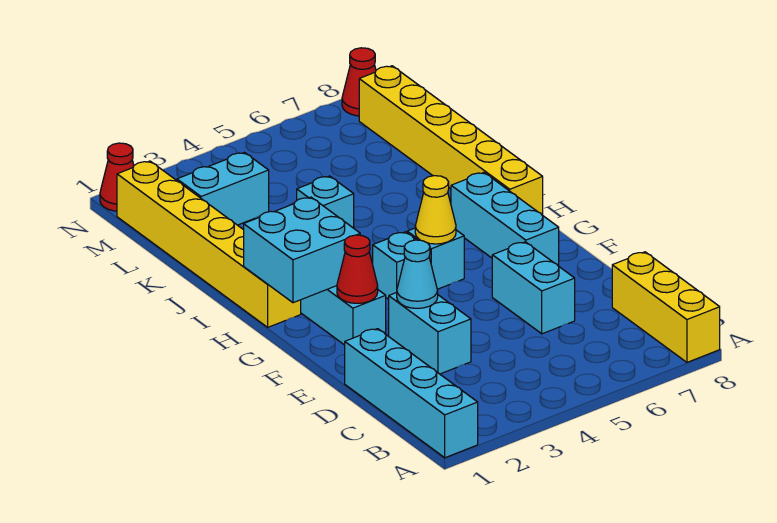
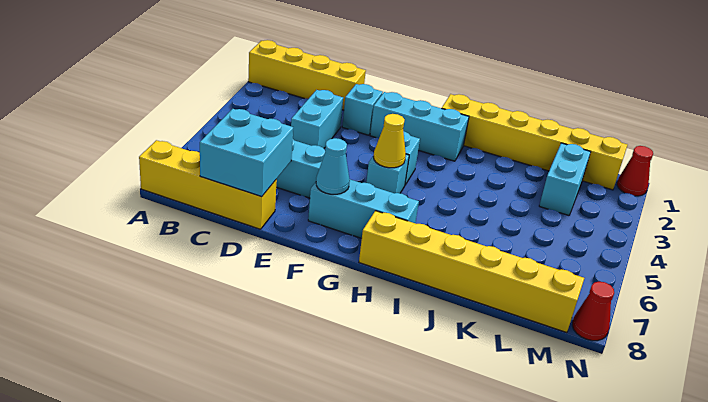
cyan 1x4 brick [345,329,478,458] -> yellow 1x4 brick [248,40,366,110]
yellow 1x3 brick [612,252,720,362] -> yellow 1x4 brick [139,140,277,229]
cyan 1x2 brick [389,292,471,374] -> cyan 1x2 brick turned to [291,90,343,148]
cyan 1x1 cone [397,240,438,308] -> cyan 1x1 cone moved to [316,138,350,194]
red 1x1 cone [337,235,378,303] -> none
cyan 2x2 brick [244,197,360,303] -> cyan 2x2 brick moved to [200,109,293,197]
cyan 1x1 brick [297,176,354,228] -> cyan 1x1 brick moved to [342,84,383,135]

